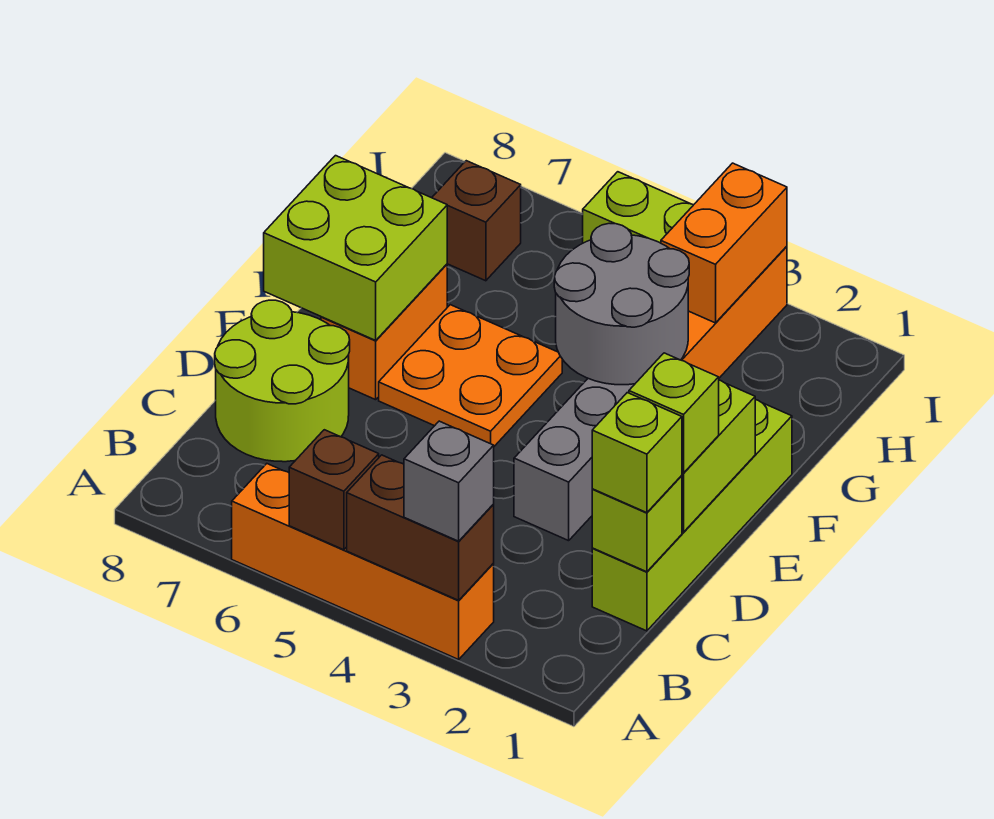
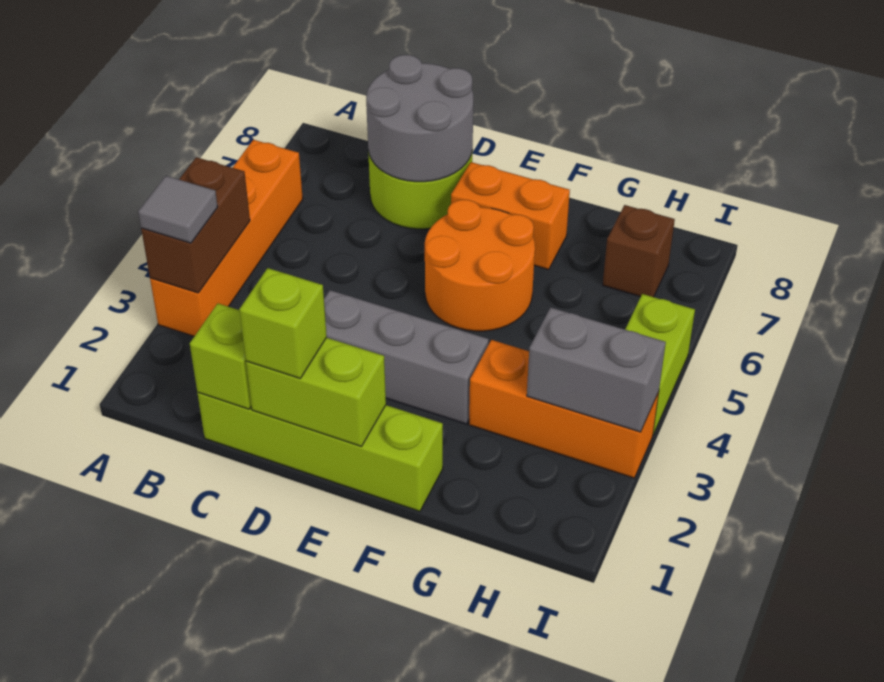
grey 1x1 brick [404,421,494,541] -> grey 1x1 tile [138,176,218,243]
brown 1x1 brick [289,430,379,550] -> none
lime 1x1 brick [592,393,682,513] -> none
orange 2x2 plate [379,305,562,446] -> orange 2x2 round brick [425,200,535,331]
lime 2x2 brick [264,156,447,340] -> none
grey 2x2 round brick [554,223,689,385] -> grey 2x2 round brick moved to [366,55,473,182]
orange 1x2 brick [661,163,787,323] -> grey 1x2 brick [527,307,666,432]

